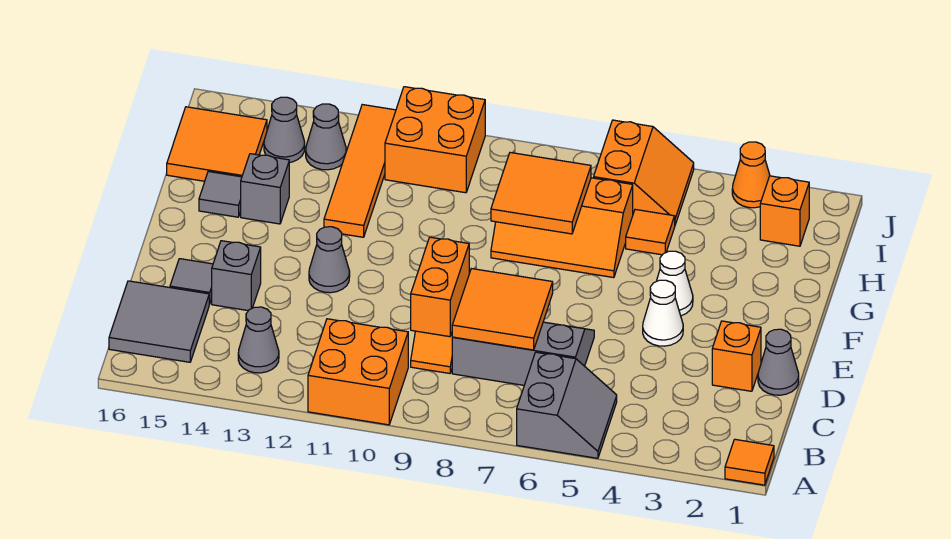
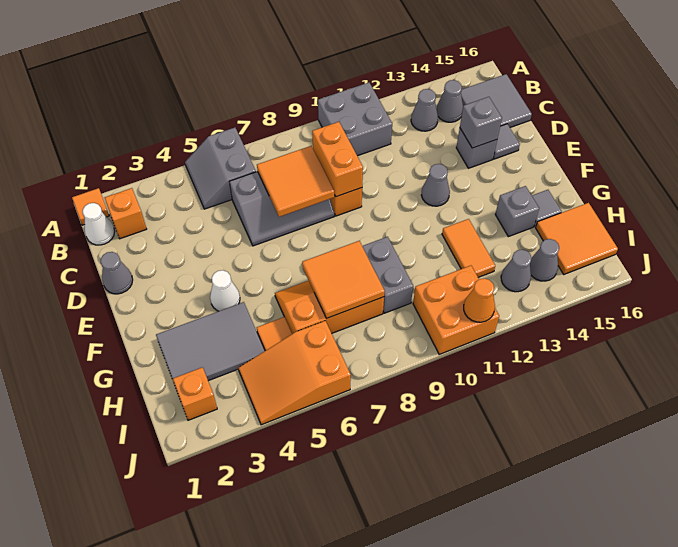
orange 2x2 brick [308,319,408,425] -> grey 2x2 brick [318,83,392,156]
none -> grey 1x1 cone [437,80,463,122]
orange 1x1 brick [712,321,761,391] -> orange 1x1 brick moved to [105,188,146,239]
none -> grey 1x1 brick [460,97,502,148]
white 1x1 cone [643,280,683,346] -> white 1x1 cone moved to [83,203,115,245]
none -> grey 2x3 tile [156,302,265,381]
none -> grey 1x2 brick [362,237,413,313]
orange 1x4 tile [324,105,396,237] -> orange 1x2 tile [442,219,495,277]
orange 2x2 slope [594,120,694,225] -> orange 2x3 slope [238,321,351,425]
orange 1x1 cone [732,142,770,208] -> orange 1x1 cone moved to [464,278,495,322]

